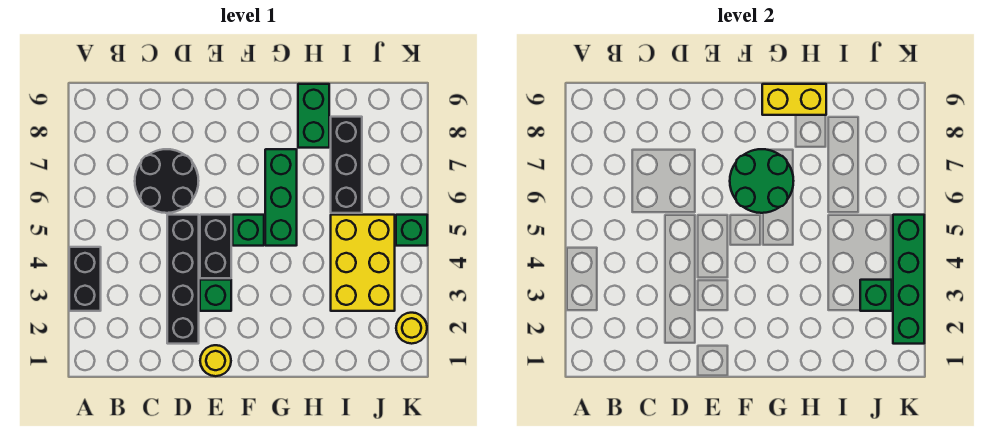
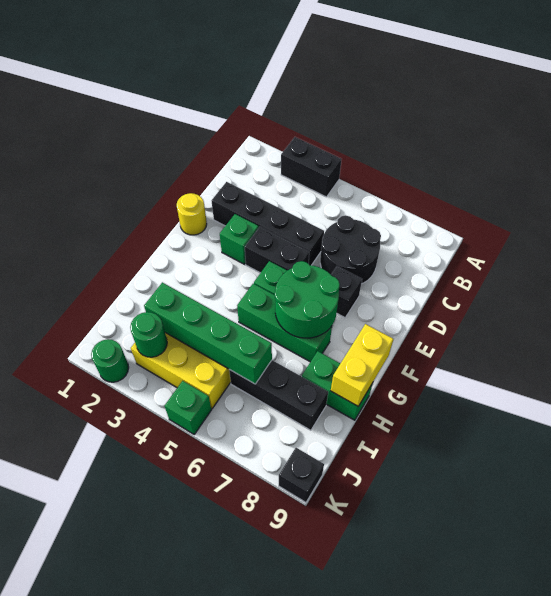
none -> black 1x1 brick [331,266,362,317]
green 1x1 brick [860,280,892,311] -> green 1x1 round brick [130,312,167,357]
yellow 1x1 round brick [396,313,427,344] -> green 1x1 round brick [91,339,129,382]
green 1x4 brick [893,215,924,344] -> green 1x4 brick moved to [144,282,272,384]
none -> black 1x1 brick [279,448,324,502]

